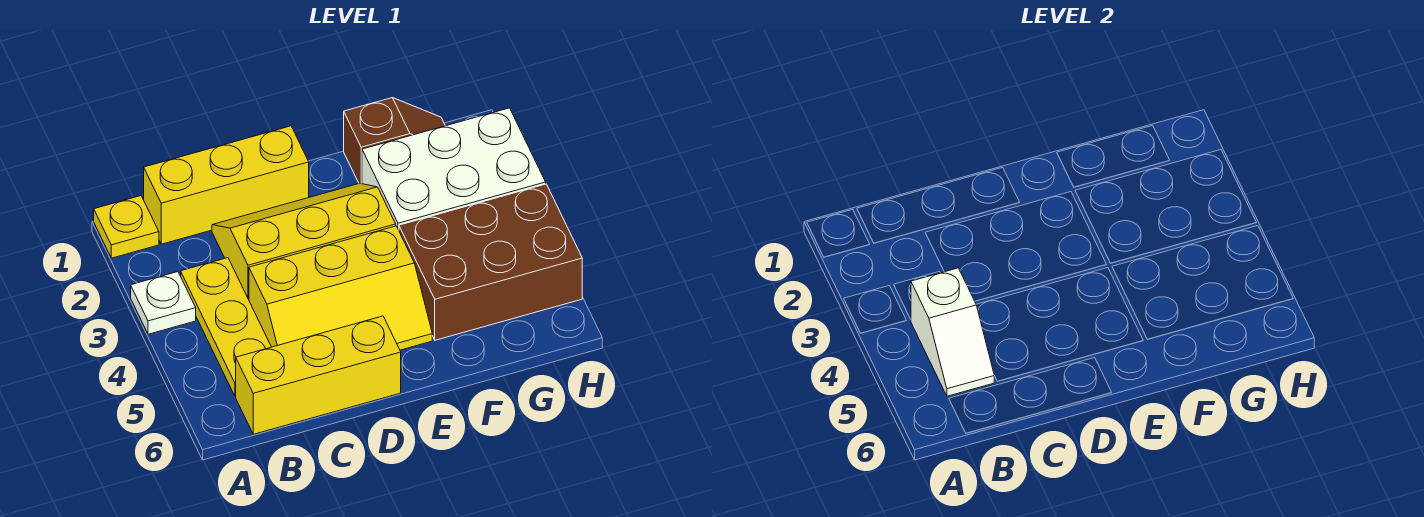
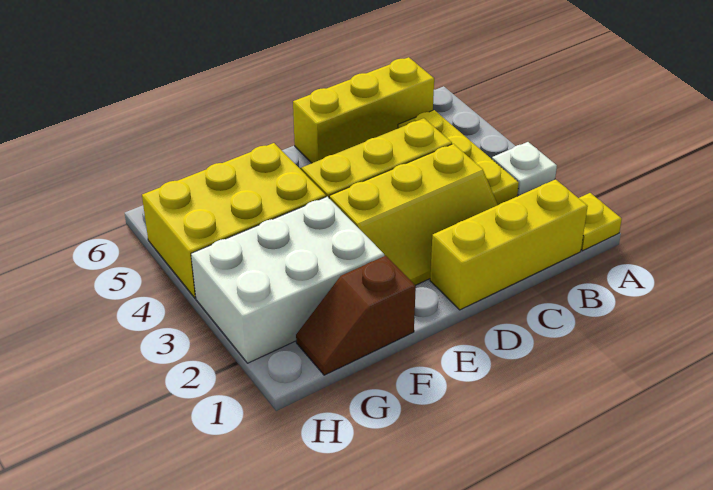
white 1x2 slope [911,268,994,396] -> none
brown 2x3 brick [399,184,582,340] -> yellow 2x3 brick [142,143,326,298]

